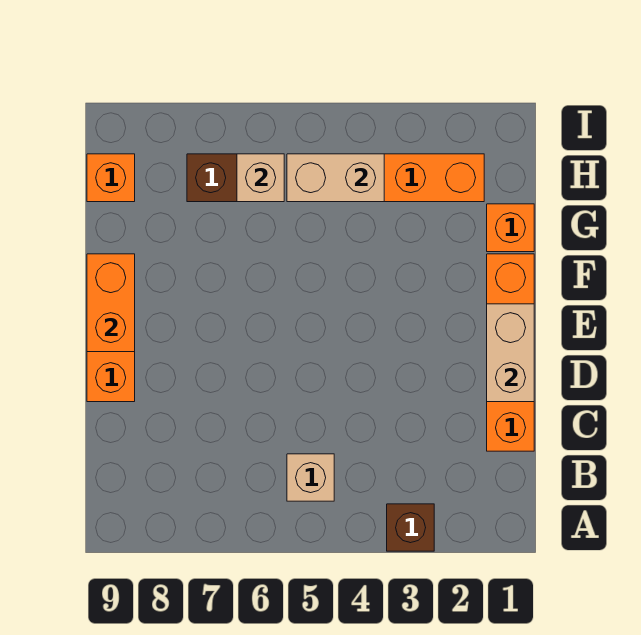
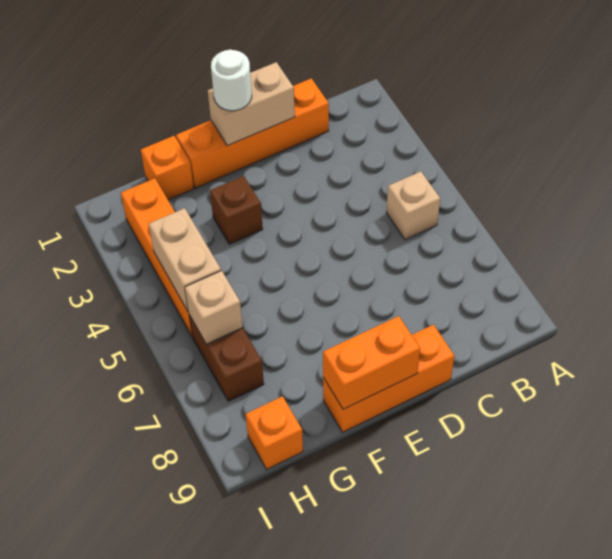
brown 1x1 brick [387,504,434,551] -> brown 1x1 brick moved to [210,176,263,244]
none -> white 1x1 round brick [211,50,252,111]

